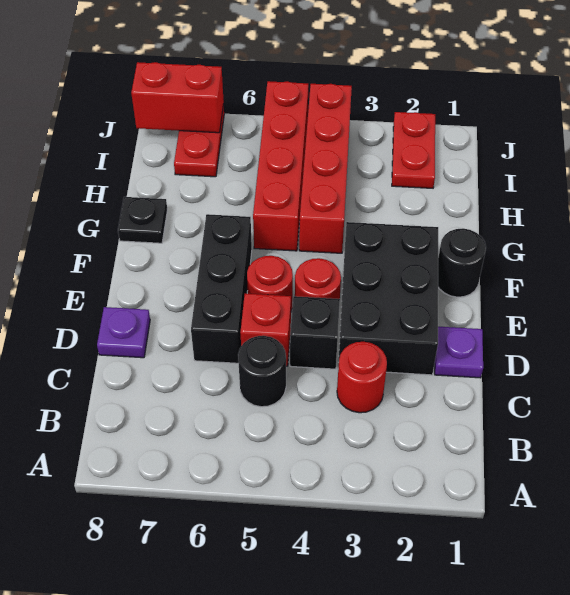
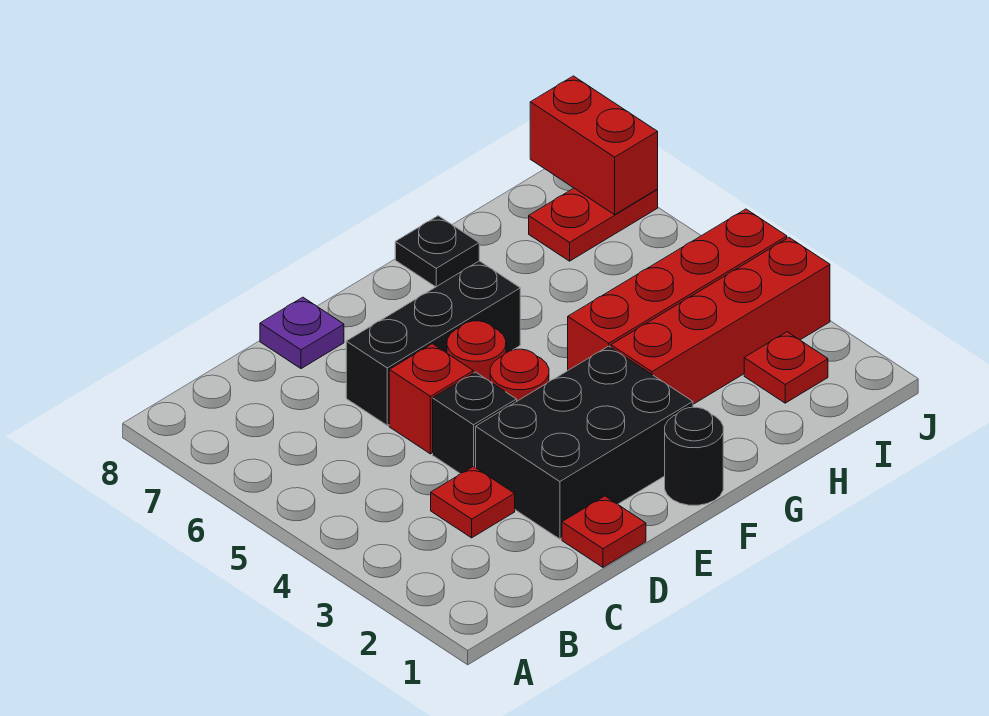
red 1x1 round brick [337,342,387,413] -> red 1x1 plate [431,466,515,538]
black 1x1 round brick [238,336,286,407] -> none
purple 1x1 plate [435,327,483,378] -> red 1x1 plate [562,496,646,567]
red 1x4 brick [253,81,308,251] -> red 1x4 brick moved to [611,238,830,404]
red 1x2 plate [392,112,435,188] -> red 1x1 plate [744,332,828,403]

